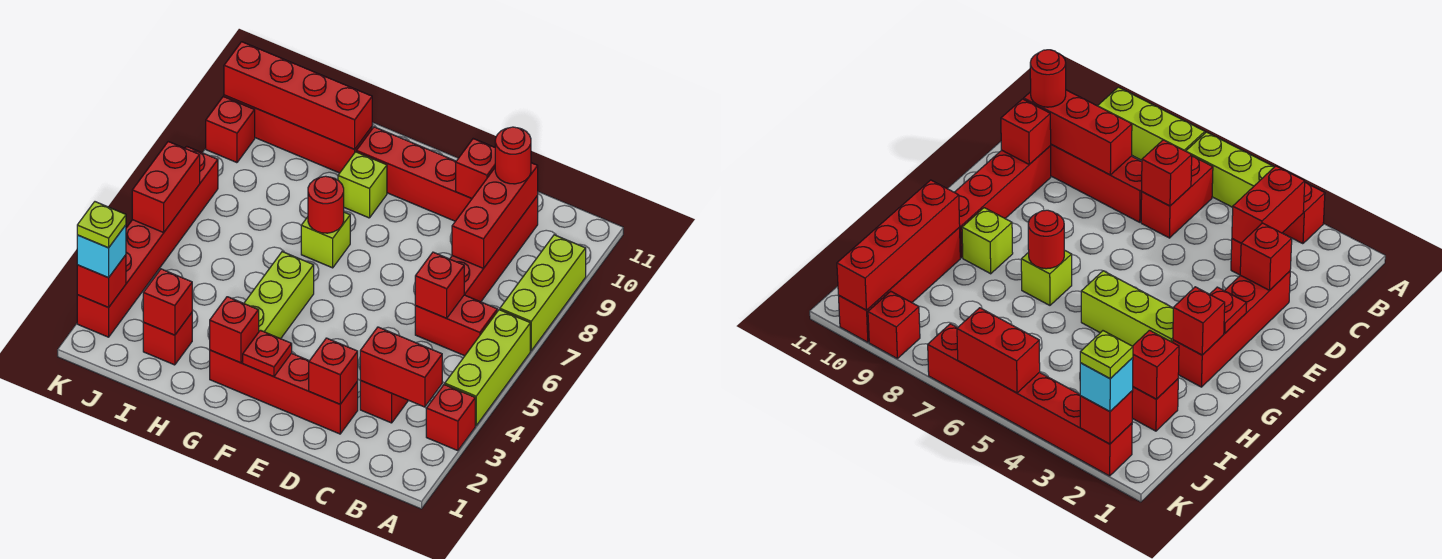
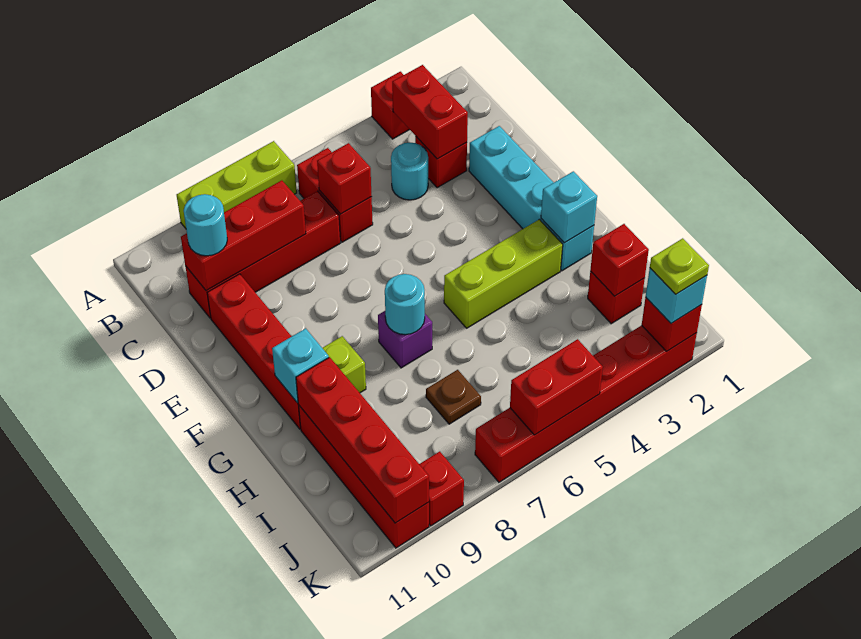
lime 1x3 brick [445,310,530,426] -> none
none -> cyan 1x1 round brick [391,143,428,200]
red 1x1 round brick [495,127,531,184] -> cyan 1x1 round brick [184,194,227,256]
red 1x4 brick [210,350,358,434] -> cyan 1x4 brick [469,126,594,271]
red 1x1 brick [309,338,358,404] -> none
red 1x1 brick [456,139,495,198] -> none
red 1x1 plate [243,330,292,377] -> none
red 1x1 brick [210,297,259,363] -> cyan 1x1 brick [541,171,597,243]
lime 1x1 brick [301,212,350,268] -> purple 1x1 brick [378,311,432,368]
red 1x1 round brick [308,176,344,233] -> cyan 1x1 round brick [385,274,425,335]
none -> cyan 1x1 brick [272,328,329,403]
none -> brown 1x1 plate [426,370,481,424]

